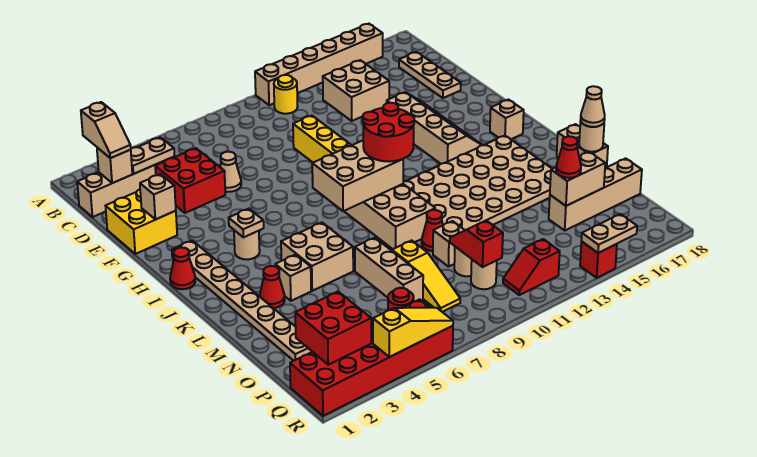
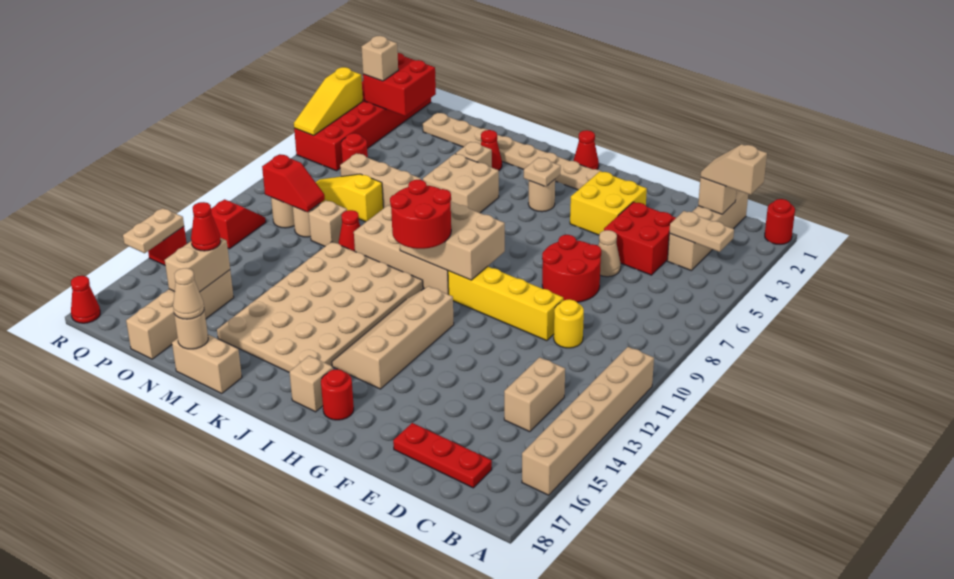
none -> red 1x1 round brick [765,199,795,244]
yellow 1x1 round brick [274,75,298,114] -> yellow 1x1 round brick moved to [554,299,584,348]
tan 1x2 plate [131,137,175,174] -> tan 1x2 plate turned to [669,211,734,252]
tan 2x2 brick [323,60,389,121] -> tan 1x2 brick [504,357,565,432]
tan 1x3 plate [399,52,461,98] -> red 1x3 plate [393,423,492,488]
yellow 2x2 brick [106,189,177,254] -> yellow 2x2 brick moved to [570,171,647,235]
none -> red 2x2 round brick [542,235,601,302]
tan 1x1 brick [140,174,176,220] -> tan 1x1 brick moved to [361,36,398,81]
tan 2x4 slope [387,92,482,164] -> tan 2x4 slope turned to [332,287,454,389]
none -> red 1x1 round brick [321,369,354,420]
tan 2x3 brick [312,141,403,211] -> tan 2x3 brick turned to [400,202,505,280]
none -> red 1x1 cone [71,276,100,323]

